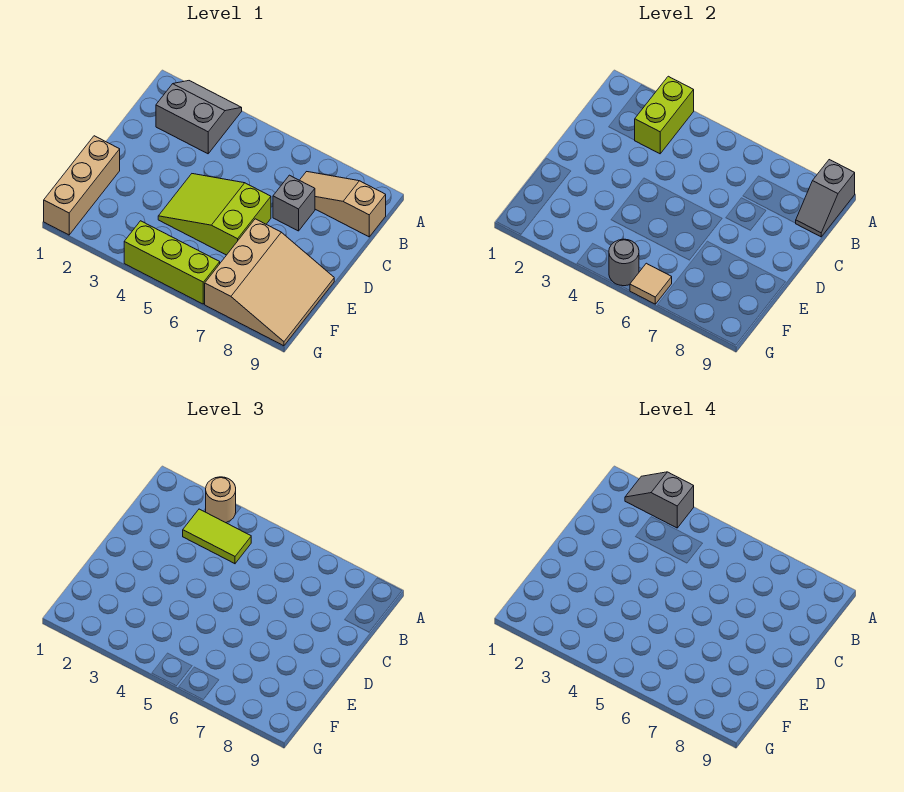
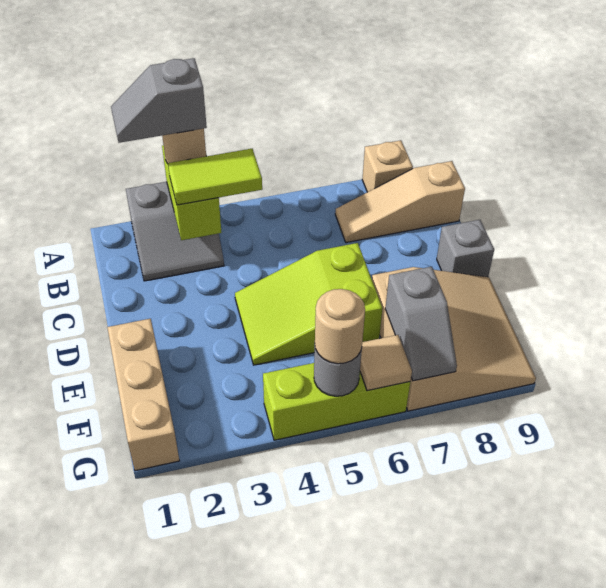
grey 2x2 slope [156,81,242,154] -> grey 2x2 slope turned to [126,182,224,281]
none -> tan 1x1 brick [362,140,413,192]
grey 1x2 slope [796,160,855,237] -> grey 1x2 slope moved to [385,267,457,381]
grey 1x1 brick [273,175,315,231] -> grey 1x1 brick moved to [437,220,494,277]
none -> tan 1x1 round brick [315,289,365,364]

